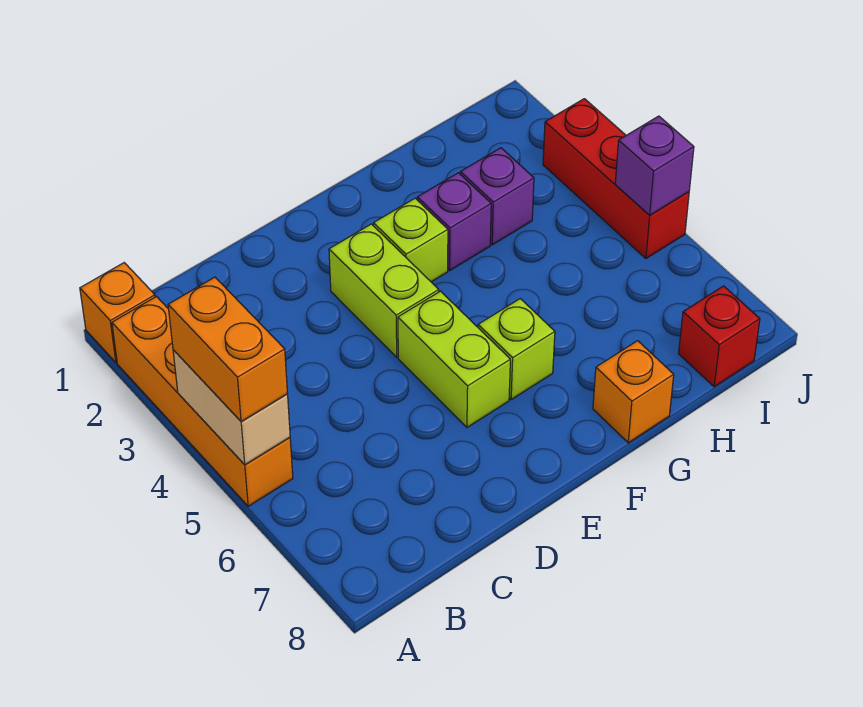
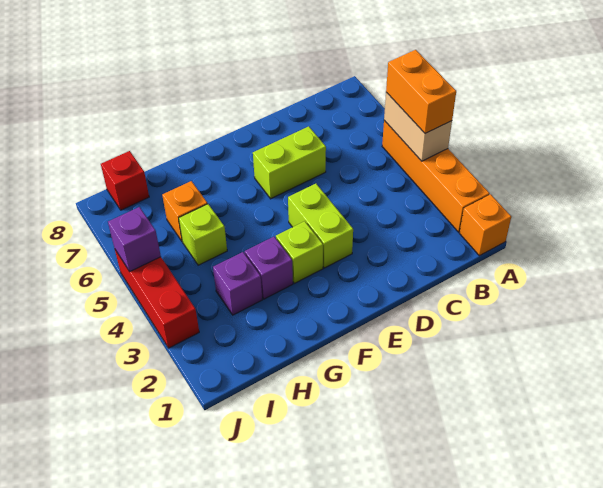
lime 1x2 brick [398,291,510,427] -> lime 1x2 brick turned to [253,126,326,199]
lime 1x1 brick [478,299,555,399] -> lime 1x1 brick moved to [179,204,227,265]
orange 1x1 brick [593,341,674,443] -> orange 1x1 brick moved to [162,181,207,241]

